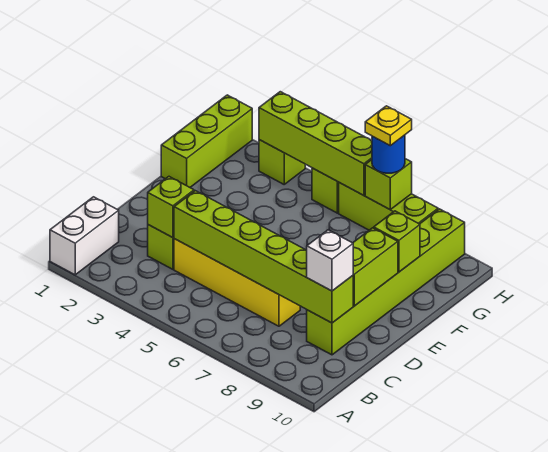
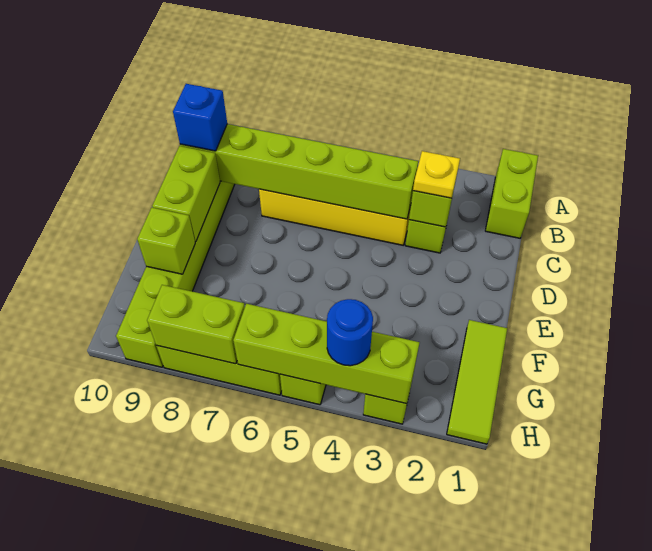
white 1x2 brick [50,197,119,275] -> lime 1x2 brick [485,149,538,238]
white 1x1 brick [307,230,353,291] -> blue 1x1 brick [173,84,227,151]
lime 1x3 brick [161,95,252,187] -> lime 1x3 tile [447,320,507,444]
lime 1x1 brick [365,159,412,209] -> lime 1x2 brick [147,285,245,364]
blue 1x1 round brick [372,135,405,173] -> blue 1x1 round brick moved to [327,299,373,366]
yellow 1x1 plate [365,106,412,146] -> yellow 1x1 plate moved to [413,151,460,198]

